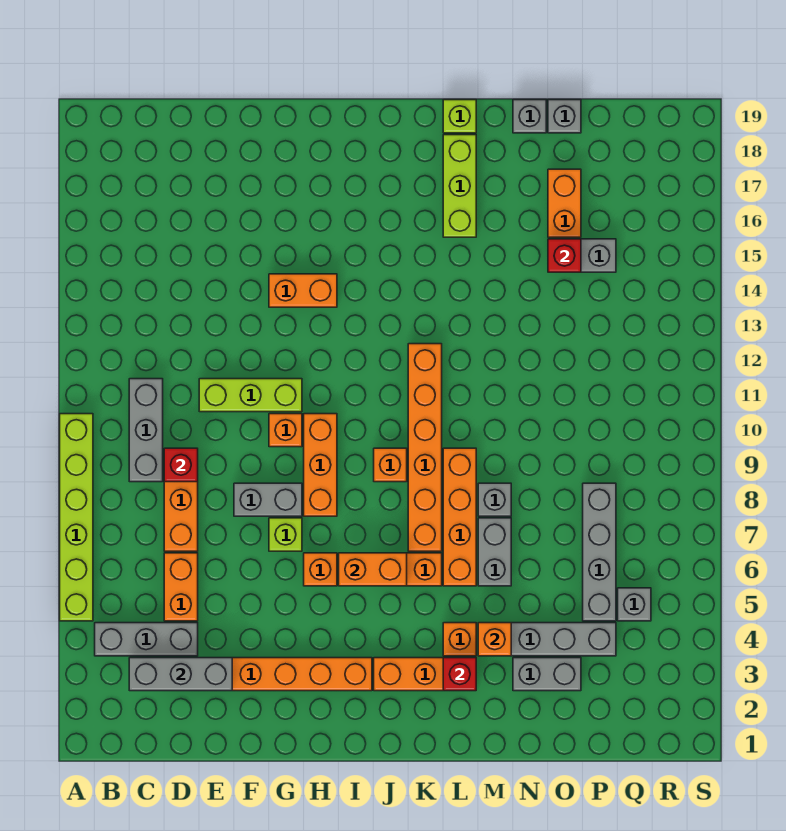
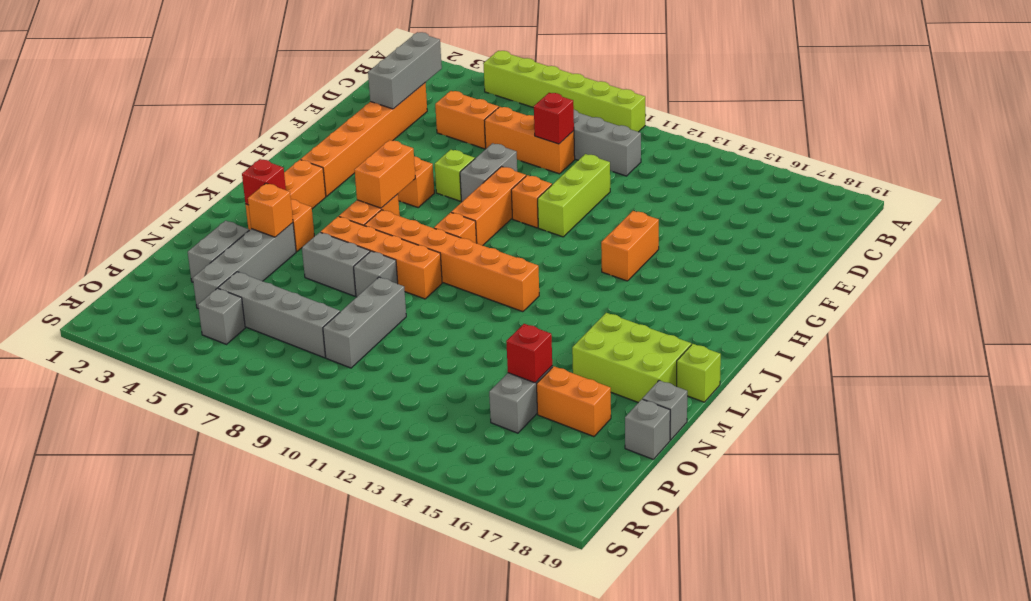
grey 1x3 brick [95,623,198,656] -> grey 1x3 brick moved to [323,277,406,368]
orange 1x3 brick [304,414,337,516] -> orange 1x3 brick turned to [451,167,526,246]
lime 1x3 brick [443,135,476,237] -> lime 2x3 brick [572,313,691,402]

